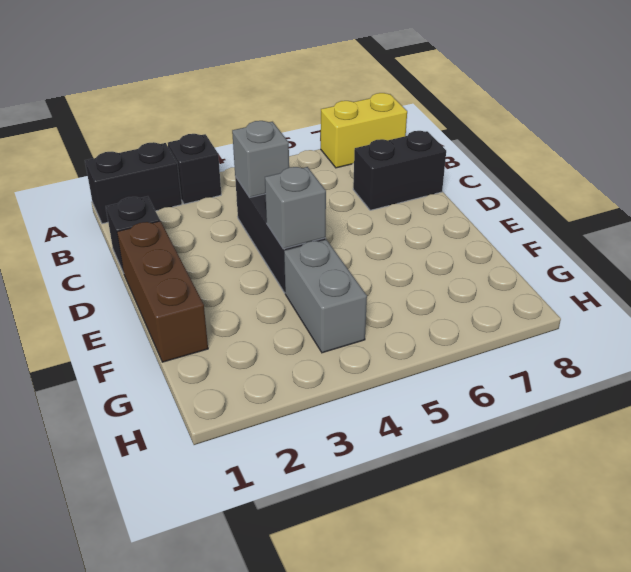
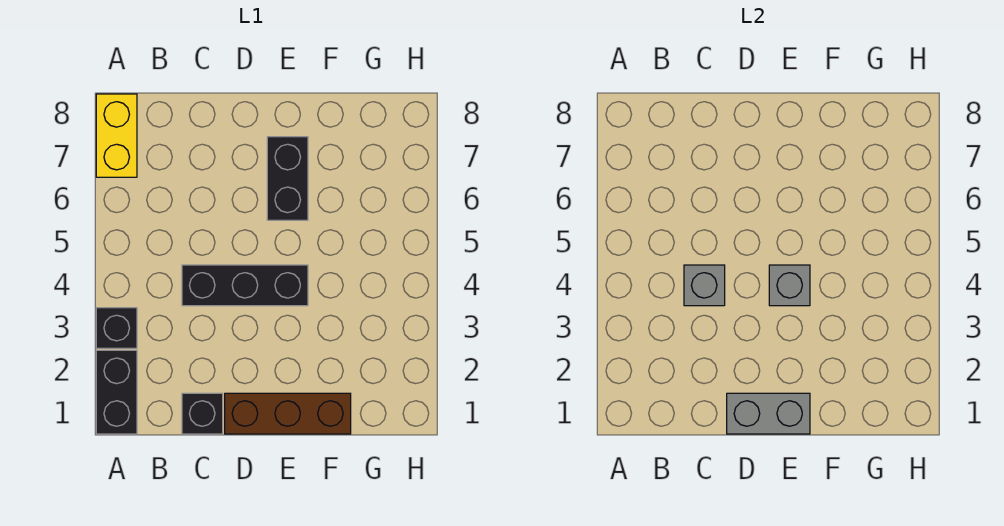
black 1x2 brick [353,131,446,210] -> black 1x2 brick moved to [267,137,308,220]
grey 1x2 brick [284,240,367,353] -> grey 1x2 brick moved to [727,393,810,434]

